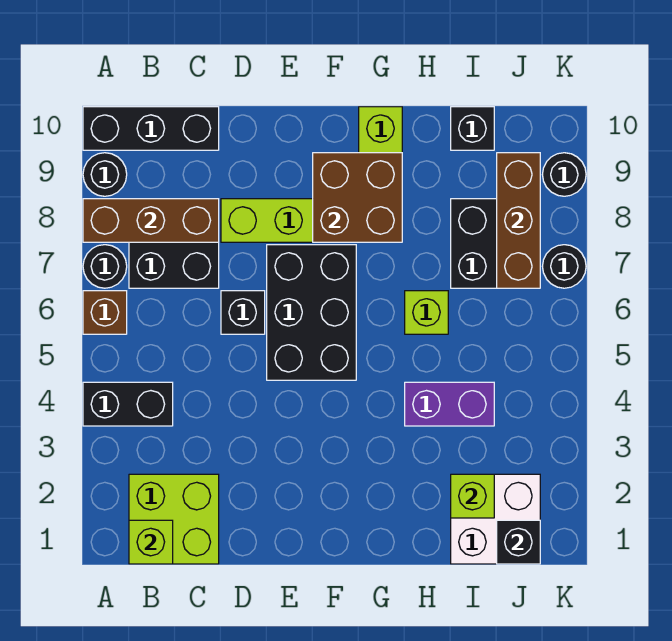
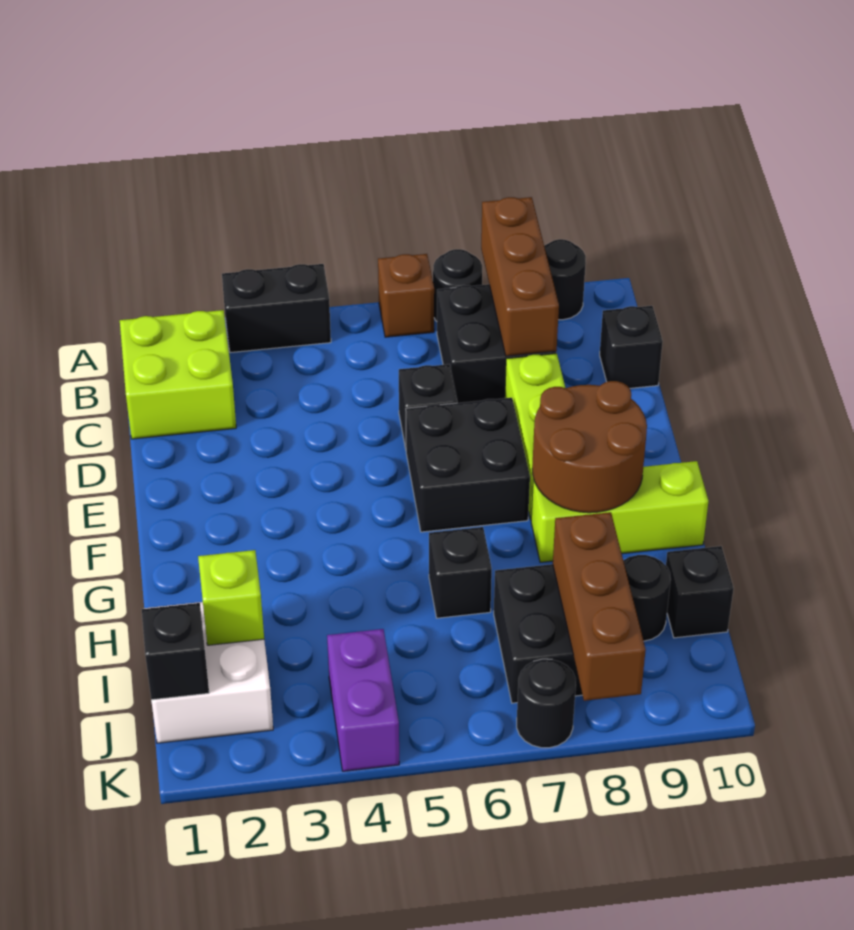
black 1x2 brick [83,382,173,426] -> black 1x2 brick turned to [222,264,331,353]
black 1x3 brick [83,107,219,150] -> black 1x1 brick [600,306,663,388]
lime 1x1 brick [129,520,173,564] -> none
black 2x3 brick [267,245,356,380] -> black 2x2 brick [406,398,530,532]
brown 2x2 brick [313,153,402,242] -> brown 2x2 round brick [532,381,647,513]
purple 1x2 brick [405,382,494,426] -> purple 1x2 brick moved to [327,629,399,771]
lime 1x1 brick [405,291,448,334] -> black 1x1 brick [429,527,492,618]
brown 1x3 brick [497,153,540,288] -> brown 1x3 brick turned to [553,512,646,701]
black 1x1 round brick [542,153,586,196] -> black 1x1 round brick moved to [623,555,671,641]

